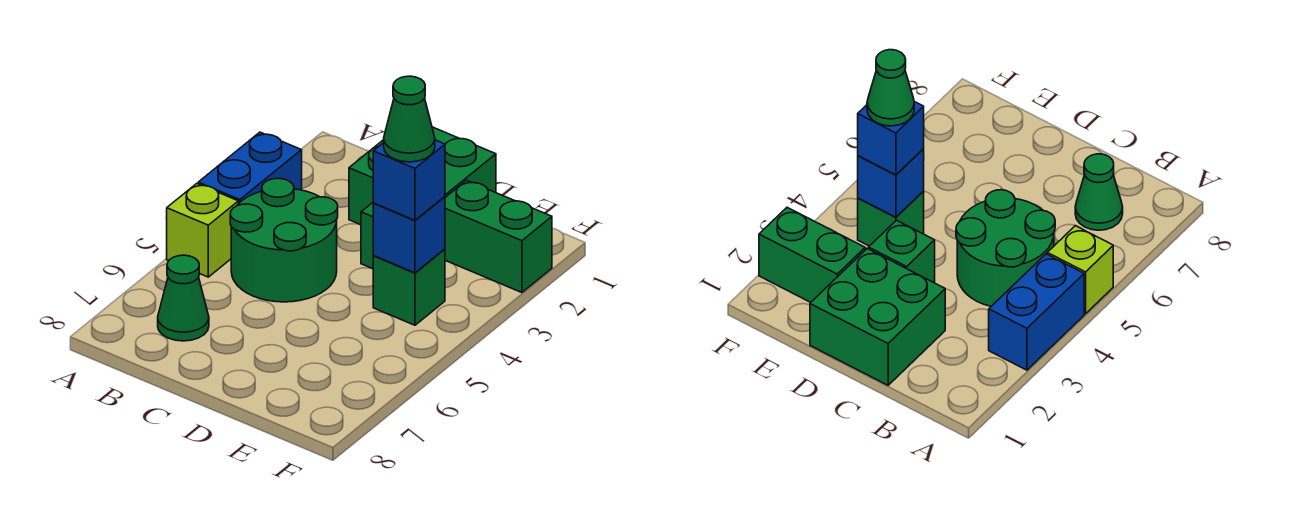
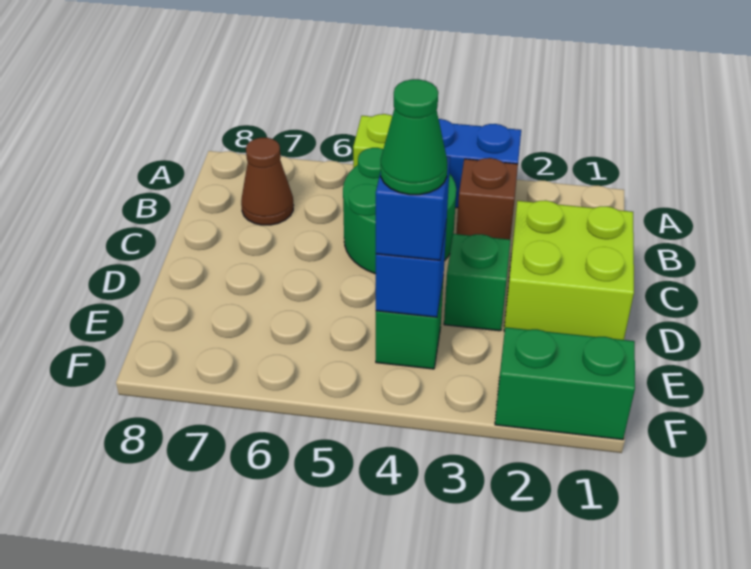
none -> brown 1x1 brick [456,158,518,239]
green 1x1 cone [158,255,209,341] -> brown 1x1 cone [241,138,294,225]
green 2x2 brick [349,127,496,225] -> lime 2x2 brick [504,200,634,340]
green 1x2 brick [445,180,552,293] -> green 1x2 brick turned to [495,327,635,440]

